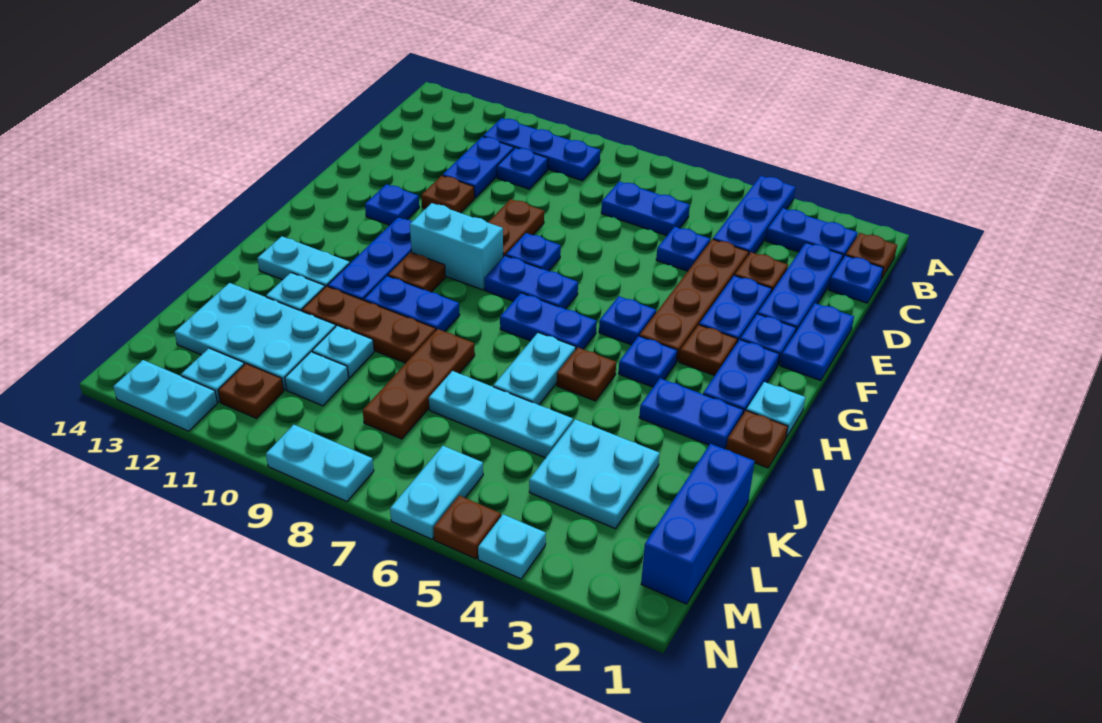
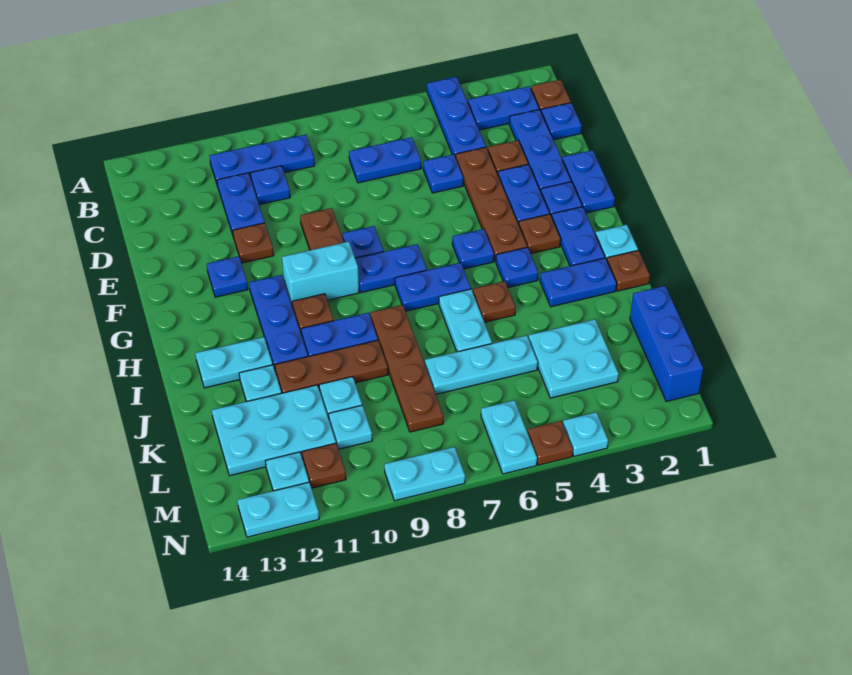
brown 1x3 plate [363,329,475,439] -> brown 1x4 plate [370,305,444,432]

